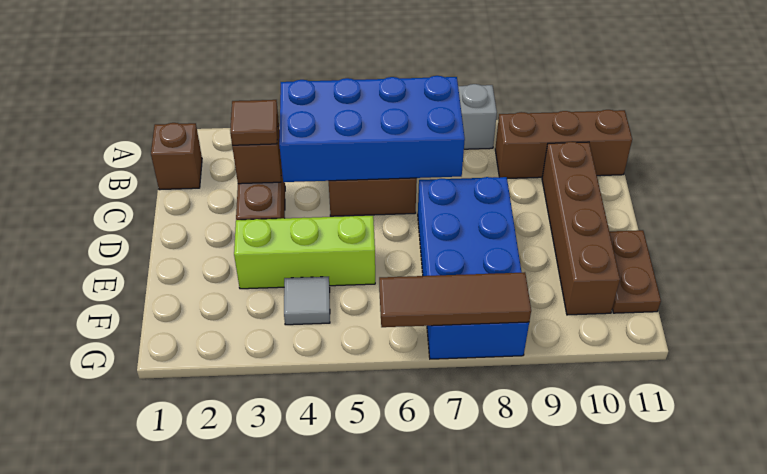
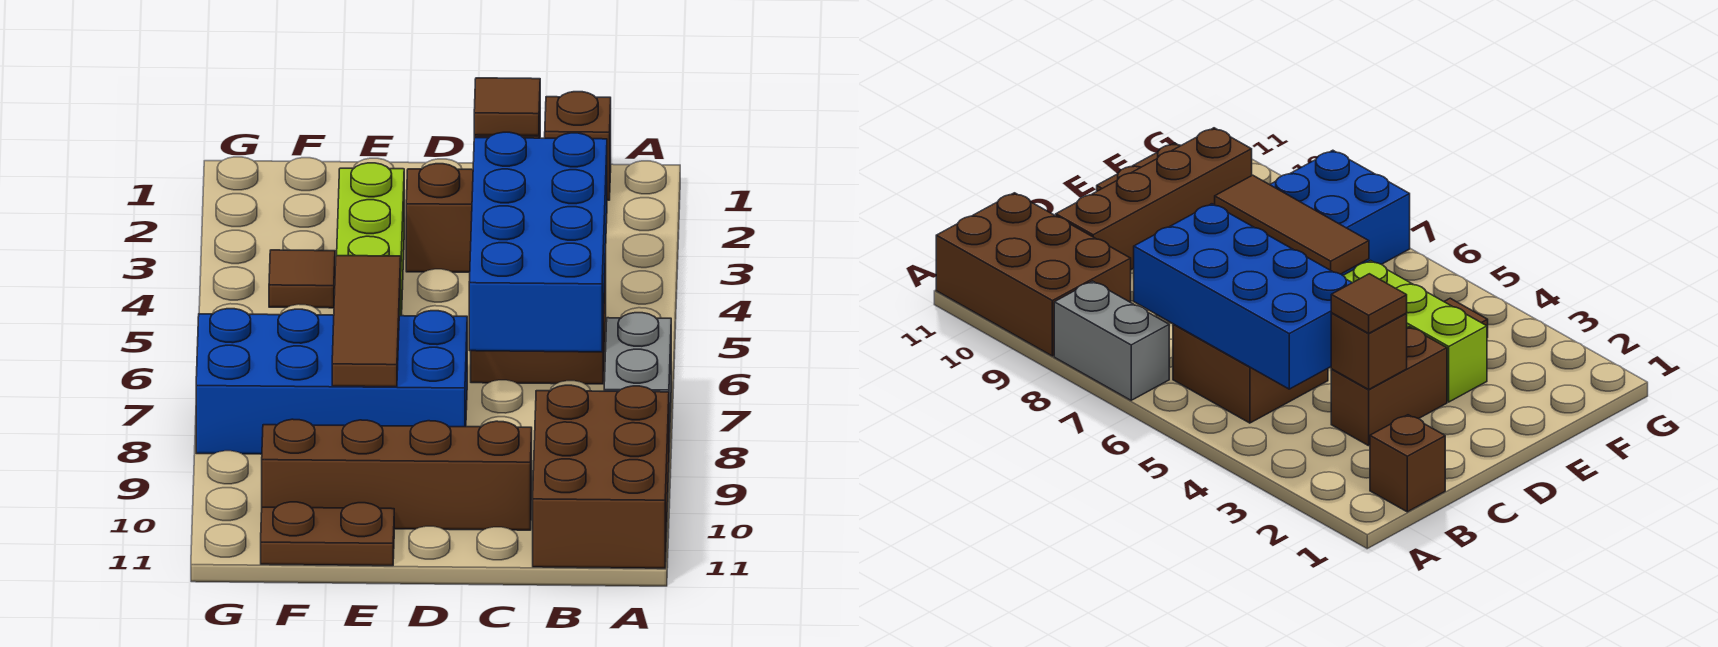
brown 1x3 brick [495,110,632,178] -> brown 2x3 brick [533,385,669,568]
grey 1x1 tile [284,277,330,325] -> brown 1x1 tile [269,250,335,308]
brown 1x3 tile [379,272,531,327] -> brown 1x3 tile moved to [332,256,401,387]

